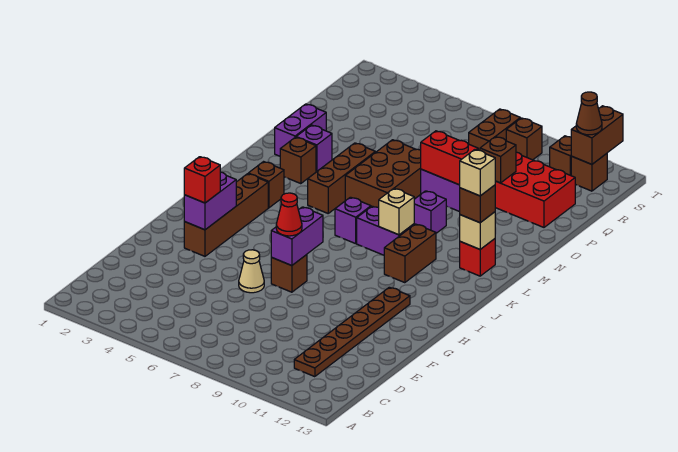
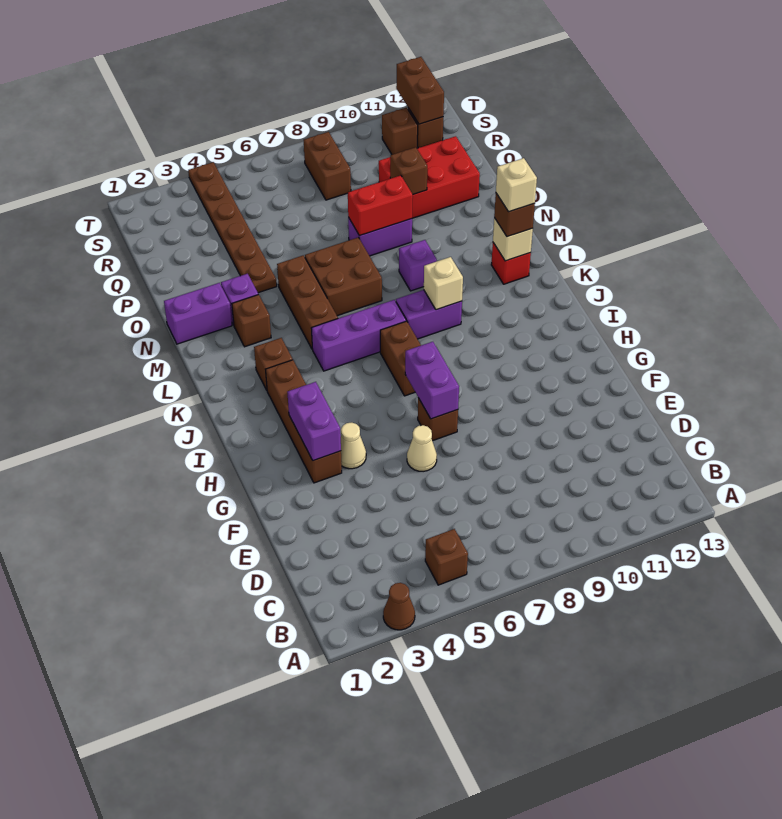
brown 1x6 plate [294,287,410,377] -> brown 1x6 plate moved to [188,162,277,293]
red 1x1 brick [184,157,220,203] -> none
none -> tan 1x1 cone [341,423,366,469]
red 1x1 cone [276,193,302,236] -> none
brown 1x2 brick [384,224,436,283] -> brown 1x2 brick moved to [380,321,421,396]
purple 1x1 brick [335,197,371,244] -> purple 1x3 brick [311,300,406,371]
brown 2x3 brick [345,140,421,208] -> brown 2x2 brick [305,237,382,316]
purple 1x2 brick [275,104,326,156] -> purple 1x2 brick turned to [164,283,232,344]
brown 1x1 brick [506,118,542,160] -> brown 1x1 brick moved to [425,529,468,585]
brown 1x1 cone [576,92,602,135] -> brown 1x1 cone moved to [383,583,415,630]

